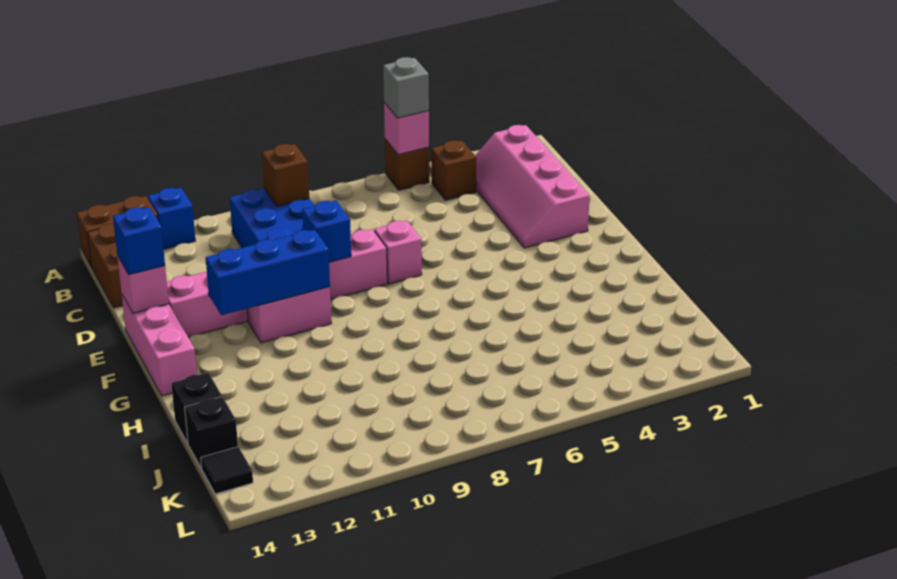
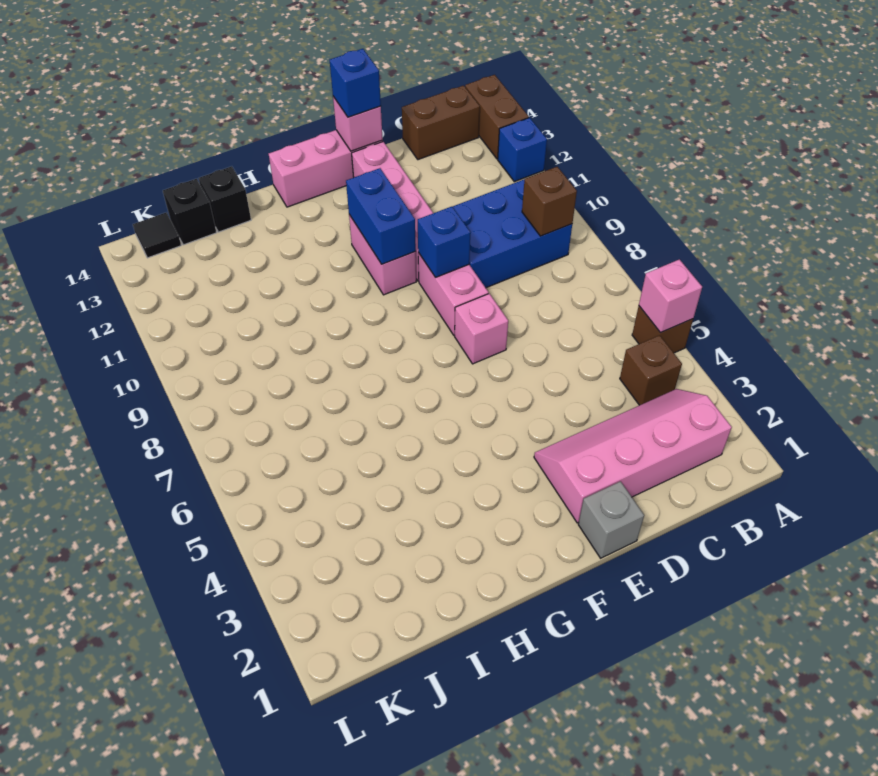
grey 1x1 brick [383,57,429,118] -> grey 1x1 brick moved to [578,481,644,558]
blue 1x3 brick [206,229,330,315] -> blue 1x2 brick [346,168,416,264]

